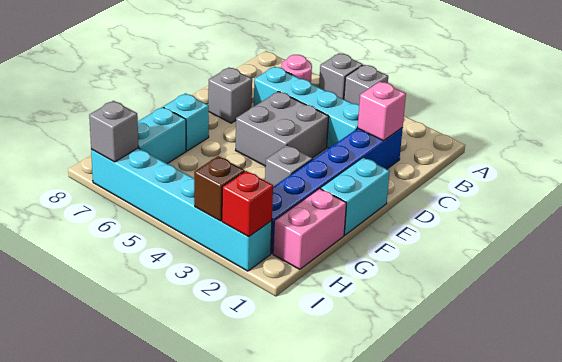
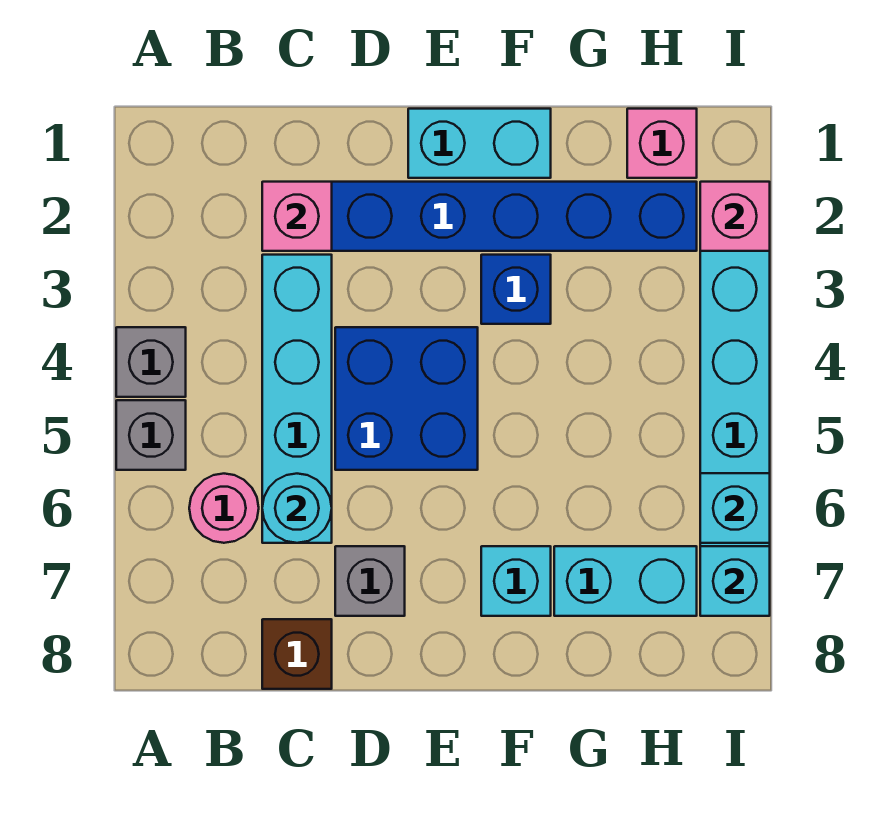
none -> cyan 1x1 round brick [262,474,332,543]
grey 2x2 brick [236,91,329,166] -> blue 2x2 brick [335,327,478,470]
grey 1x1 brick [265,145,313,187] -> blue 1x1 brick [481,255,551,324]
pink 1x2 brick [273,189,346,269] -> pink 1x1 brick [627,109,697,178]
red 1x1 brick [222,171,273,237] -> pink 1x1 brick [700,182,770,251]
brown 1x1 brick [194,156,245,221] -> brown 1x1 brick moved to [262,619,332,689]
none -> cyan 1x1 brick [700,473,770,543]
grey 1x1 brick [89,101,138,162] -> cyan 1x1 brick [700,546,770,616]

